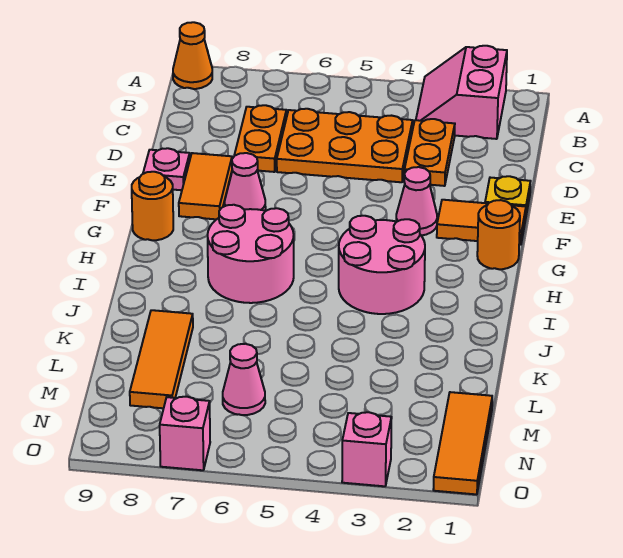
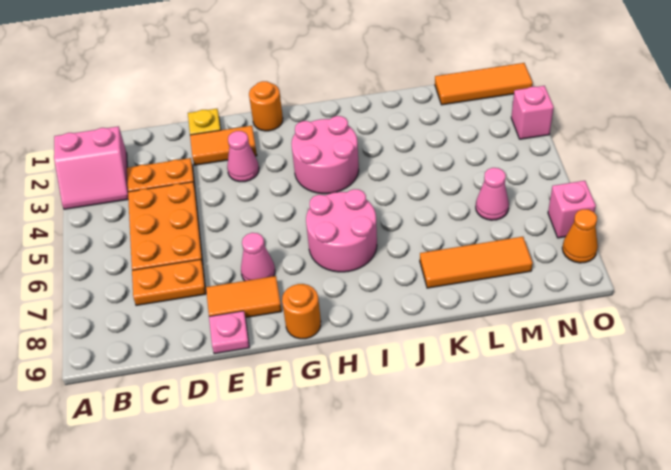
orange 1x1 cone [173,22,212,89] -> orange 1x1 cone moved to [562,209,598,263]
orange 1x2 tile [437,200,526,245] -> orange 1x2 tile turned to [190,126,257,165]

